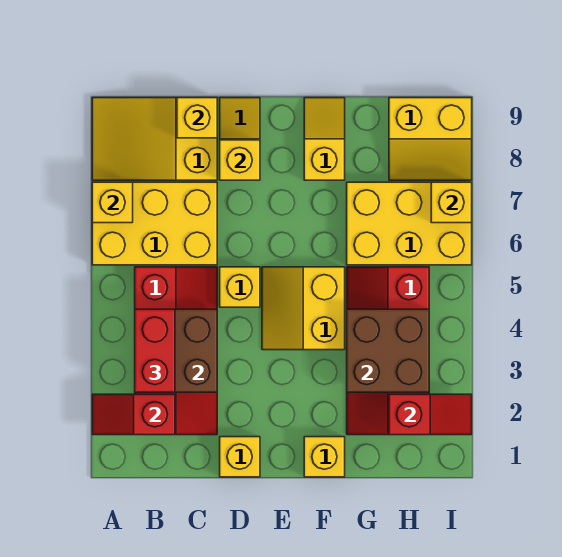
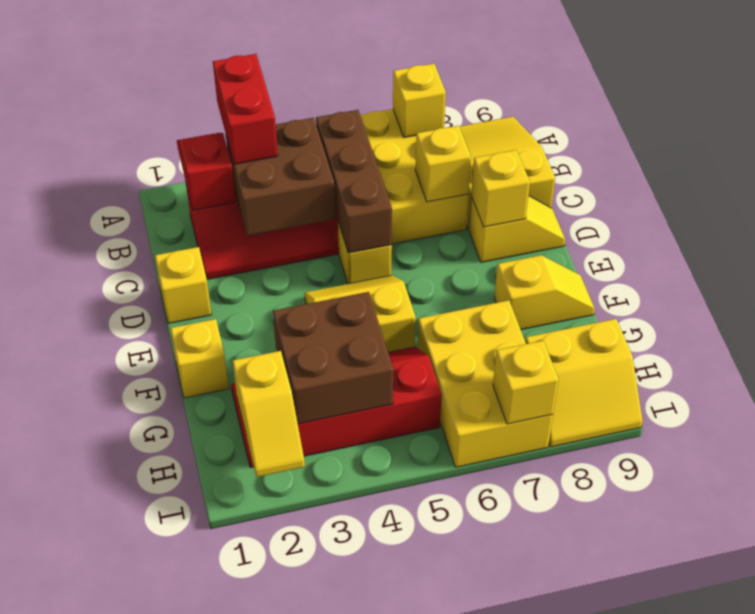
red 1x2 brick [135,309,175,392] -> red 1x2 brick turned to [213,54,278,164]
none -> brown 1x3 brick [316,110,392,253]
yellow 1x1 brick [177,98,217,138] -> yellow 1x1 brick moved to [415,126,471,202]
red 1x2 slope [389,394,472,435] -> yellow 1x2 slope [233,351,305,477]
yellow 2x2 slope [389,98,472,180] -> yellow 2x2 slope turned to [525,319,643,447]

